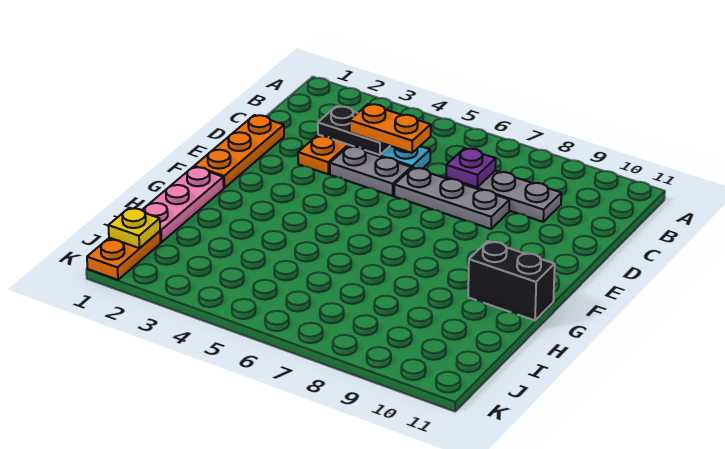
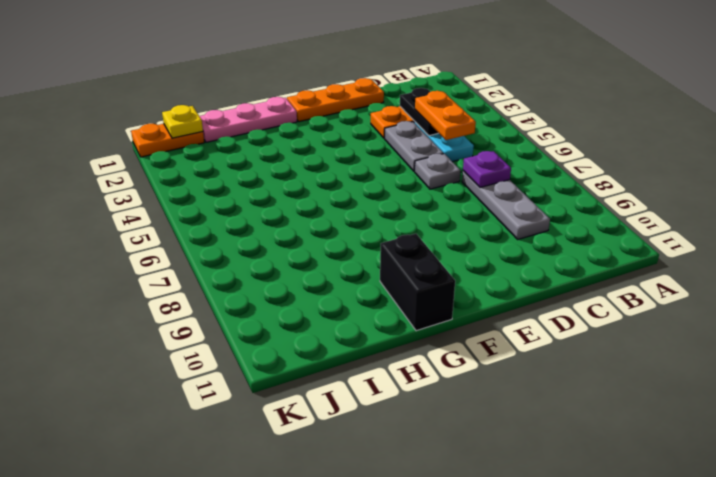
grey 1x3 plate [394,168,509,229] -> grey 1x1 plate [415,154,461,189]

